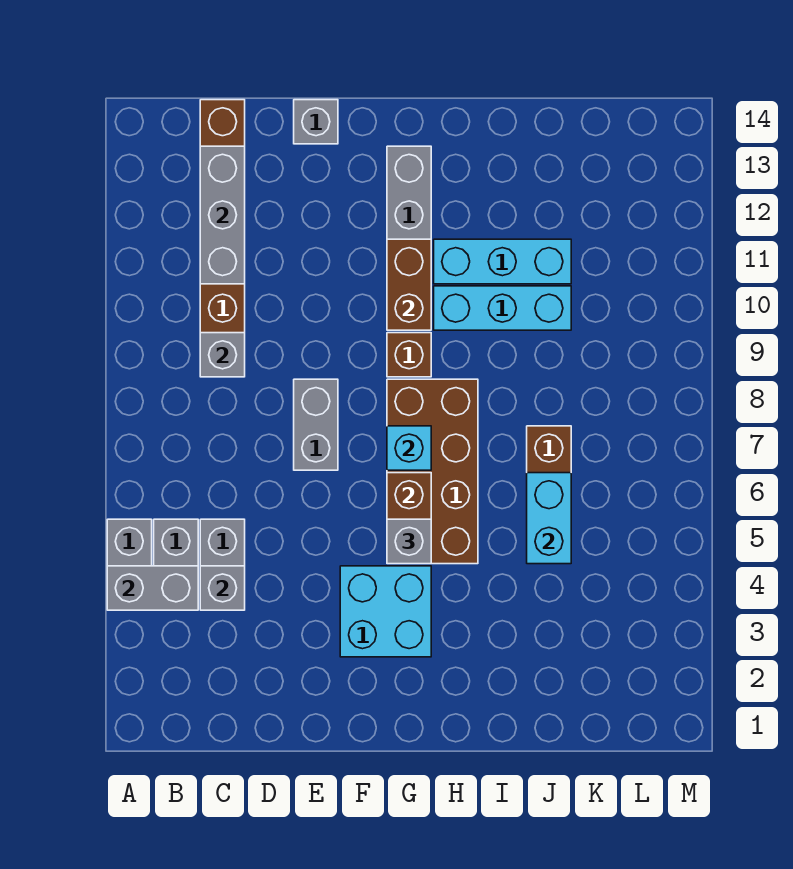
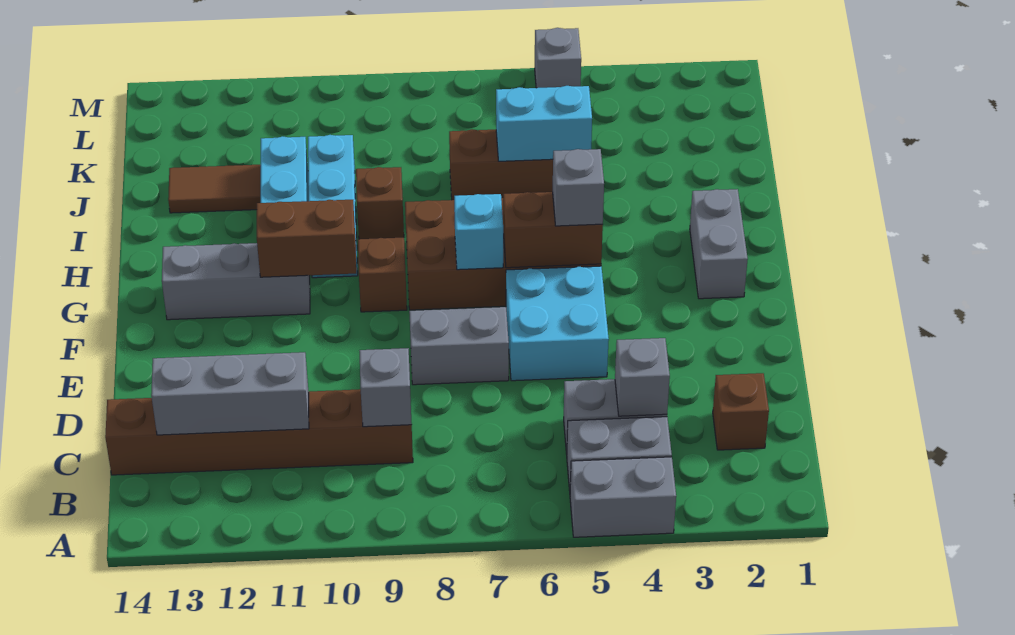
grey 1x2 brick [107,566,198,610] -> grey 1x2 brick moved to [690,189,748,299]
none -> brown 1x1 brick [713,373,769,450]
grey 1x1 brick [294,100,338,144] -> grey 1x1 brick moved to [535,28,581,88]
cyan 2x2 brick [340,566,431,657] -> cyan 2x2 brick moved to [506,266,609,381]
none -> brown 1x1 brick [356,167,404,239]
none -> brown 1x2 tile [168,165,261,213]

